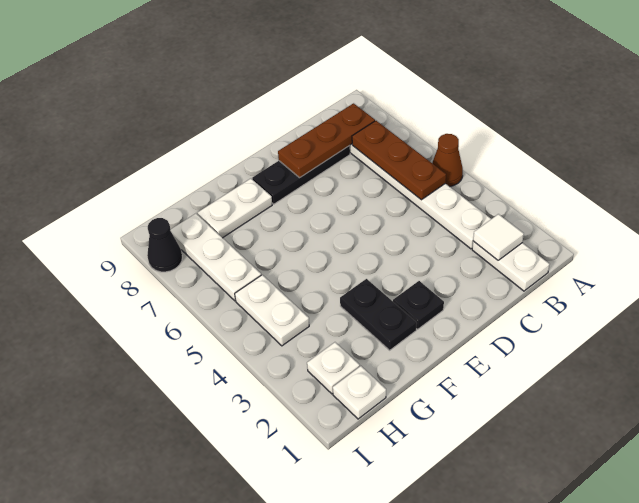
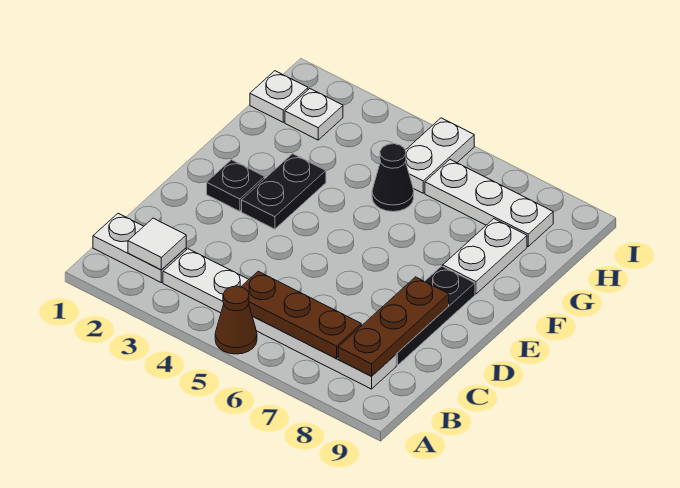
black 1x2 plate [340,279,417,350] -> black 1x2 plate turned to [242,154,326,229]
white 1x2 plate [235,275,309,346] -> white 1x2 plate turned to [405,118,474,193]
black 1x1 cone [147,218,182,272] -> black 1x1 cone moved to [372,144,414,212]

